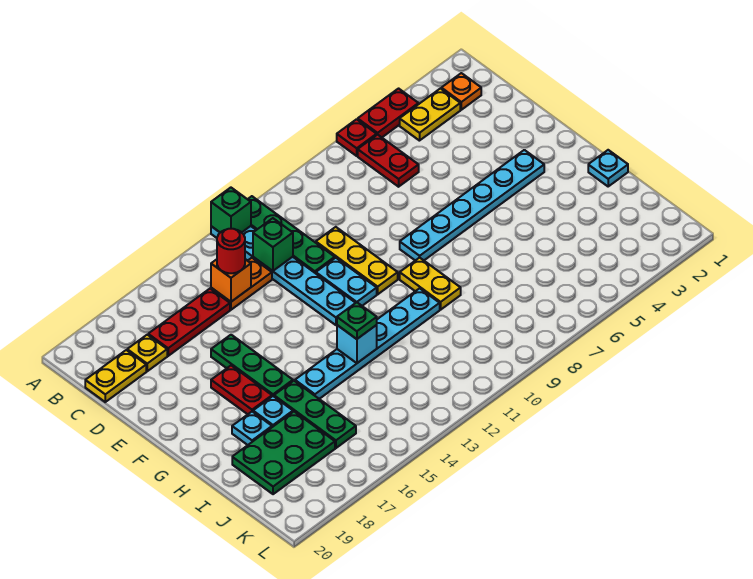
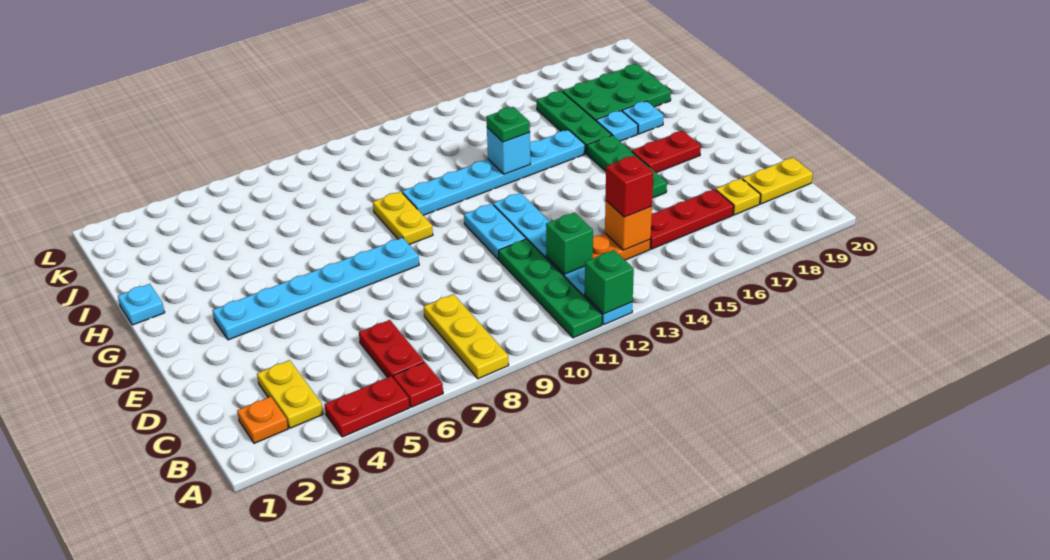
yellow 1x2 plate [400,89,460,141] -> yellow 1x2 plate turned to [257,360,323,428]
red 1x1 round brick [217,229,245,273] -> red 1x1 brick [606,156,653,217]
yellow 1x3 plate [316,227,398,294] -> yellow 1x3 plate moved to [424,294,509,379]
red 1x2 plate [211,365,272,414] -> red 1x2 plate turned to [632,131,701,173]

